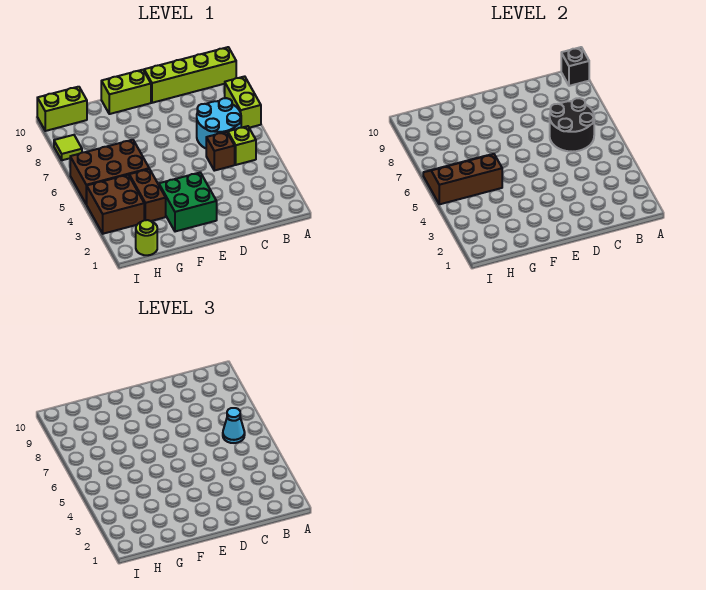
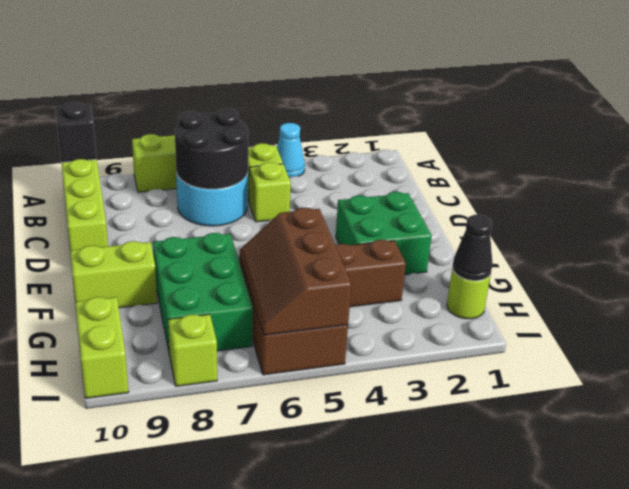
cyan 1x1 cone [223,408,245,443] -> cyan 1x1 cone moved to [277,123,305,177]
brown 1x1 brick [206,132,235,171] -> lime 1x1 brick [249,162,291,222]
lime 1x2 brick [101,70,151,114] -> lime 1x2 brick turned to [70,241,157,308]
none -> green 2x3 brick [153,233,253,355]
none -> black 1x1 cone [452,215,493,281]
brown 2x2 brick [87,175,144,234] -> none
lime 1x1 tile [54,135,82,160] -> lime 1x1 brick [168,314,217,386]

